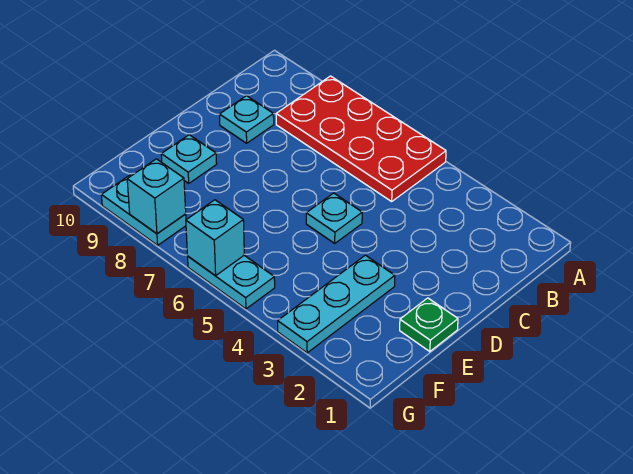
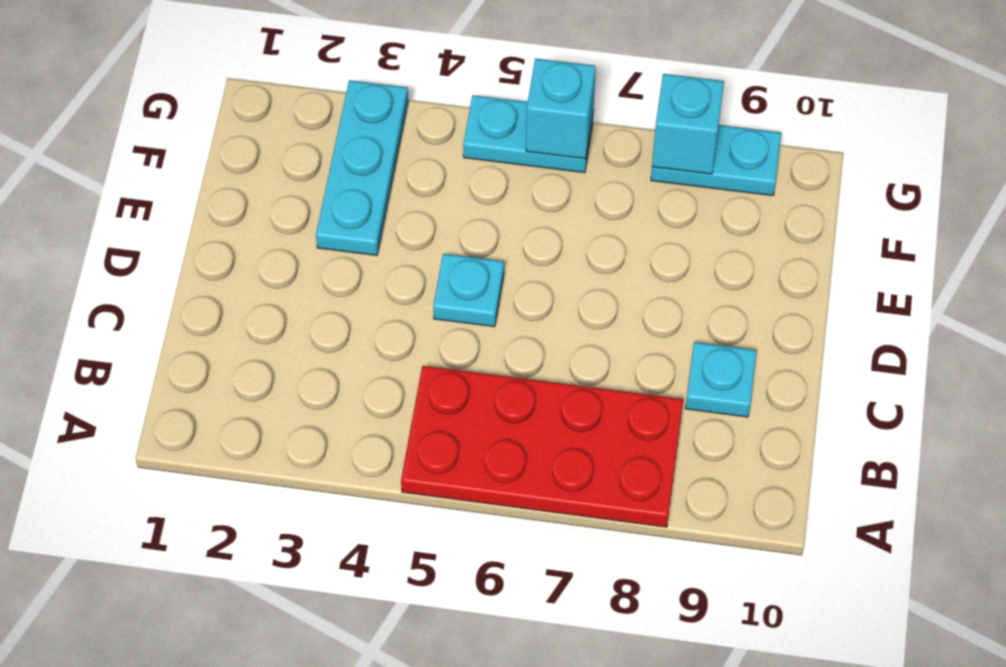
green 1x1 plate [400,298,458,352] -> none
cyan 1x1 plate [161,135,217,183] -> none

